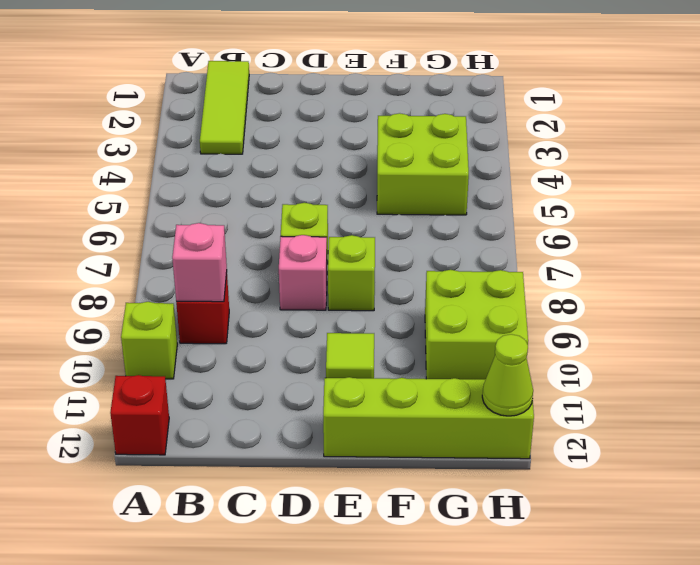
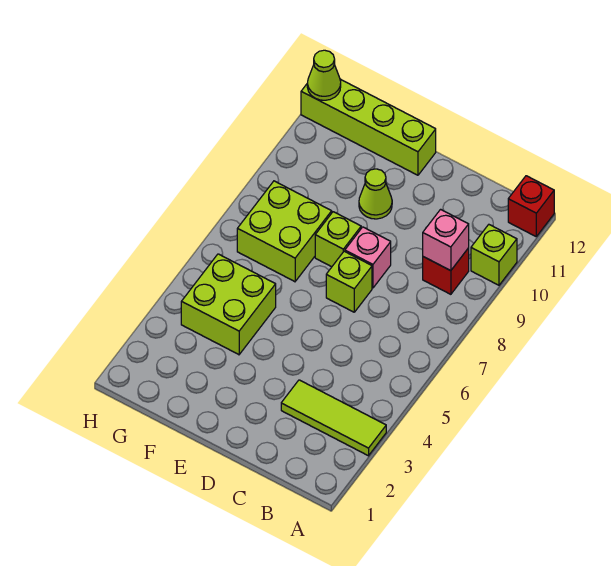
lime 1x3 tile [200,61,249,154] -> lime 1x3 tile turned to [281,380,386,456]
lime 1x1 tile [326,333,374,378] -> lime 1x1 cone [359,169,392,219]
lime 2x2 brick [425,270,528,379] -> lime 2x2 brick moved to [237,181,332,282]

